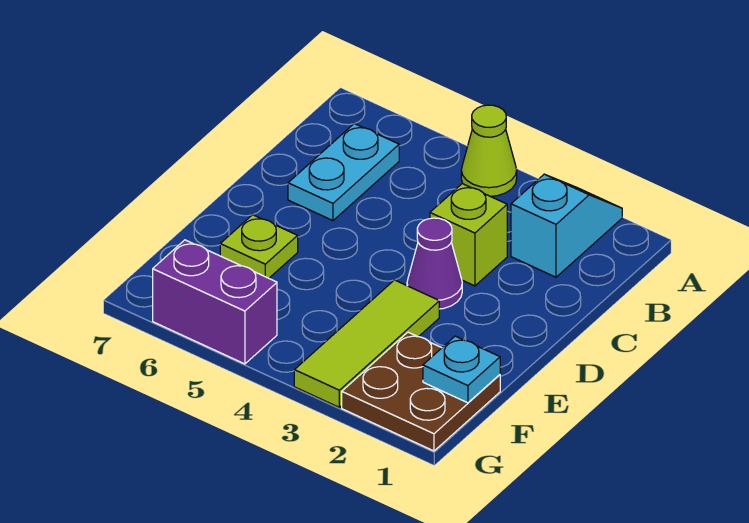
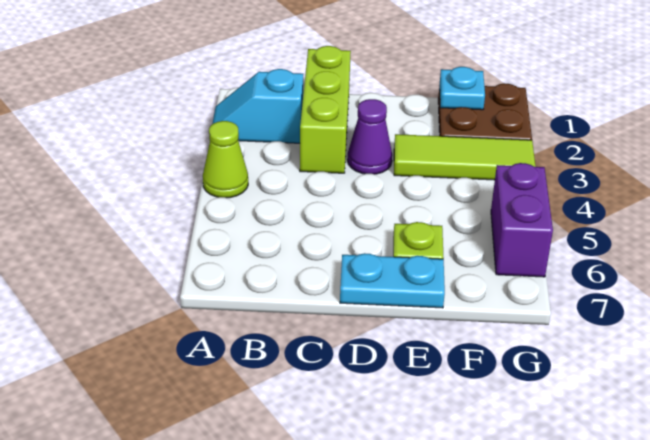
cyan 1x2 plate [288,124,399,221] -> cyan 1x2 plate moved to [340,253,445,308]
lime 1x1 brick [430,184,507,286] -> lime 1x3 brick [300,46,351,173]

